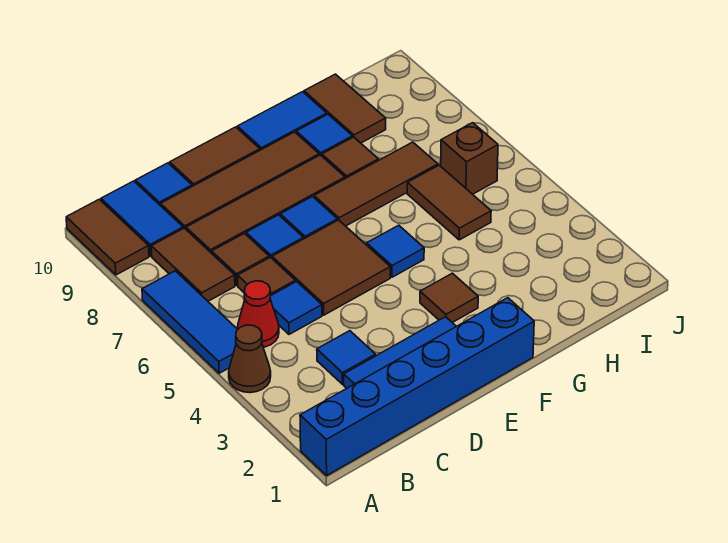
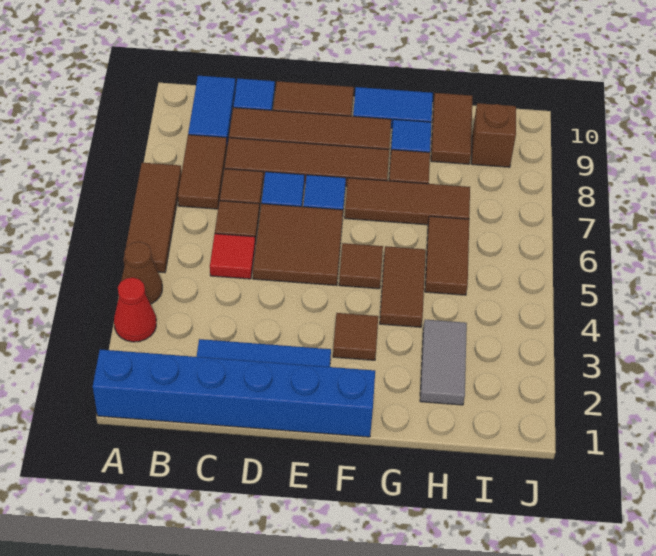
blue 1x3 tile [142,271,238,373] -> brown 1x3 tile [124,163,181,273]
brown 1x2 tile [66,199,149,275] -> brown 1x2 tile moved to [380,246,426,327]
red 1x1 cone [237,281,279,347] -> red 1x1 cone moved to [114,277,156,342]
blue 1x1 tile [317,331,376,384] -> none
blue 1x1 tile [270,282,322,334] -> red 1x1 tile [210,234,255,279]
blue 1x1 tile [367,225,424,277] -> brown 1x1 tile [339,243,383,289]
none -> grey 1x2 tile [420,320,467,405]
brown 1x1 brick [441,123,498,194] -> brown 1x1 brick moved to [471,103,516,167]

